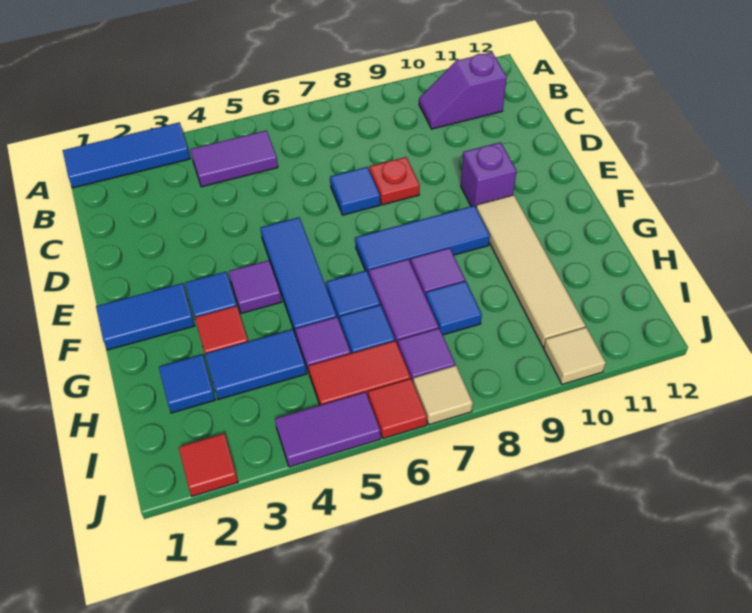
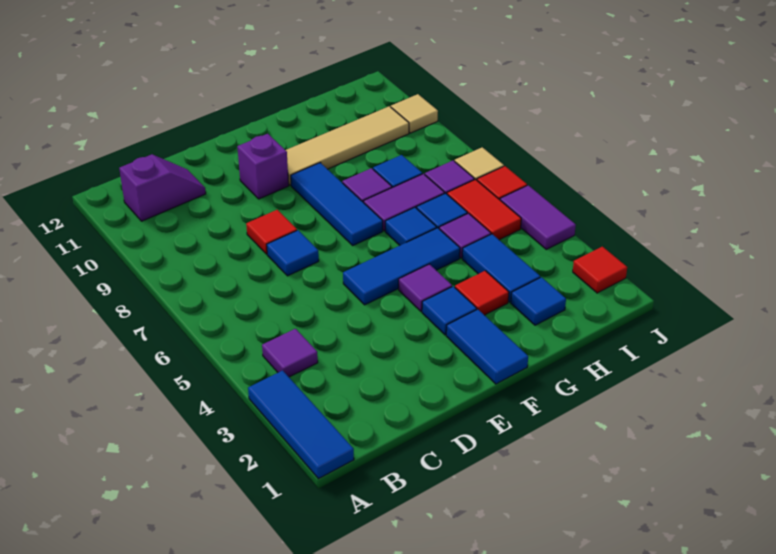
purple 1x2 tile [190,131,278,187] -> purple 1x1 tile [262,329,318,377]
purple 1x2 slope [419,52,507,129] -> purple 1x2 slope turned to [119,154,206,221]
red 1x1 plate [369,157,420,205] -> red 1x1 tile [246,210,297,254]

